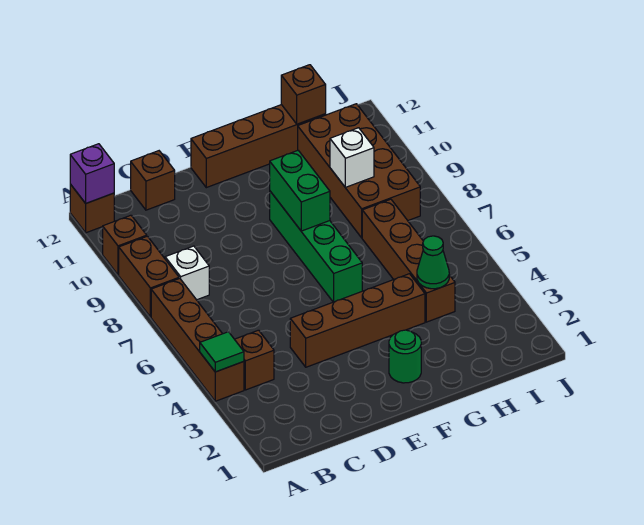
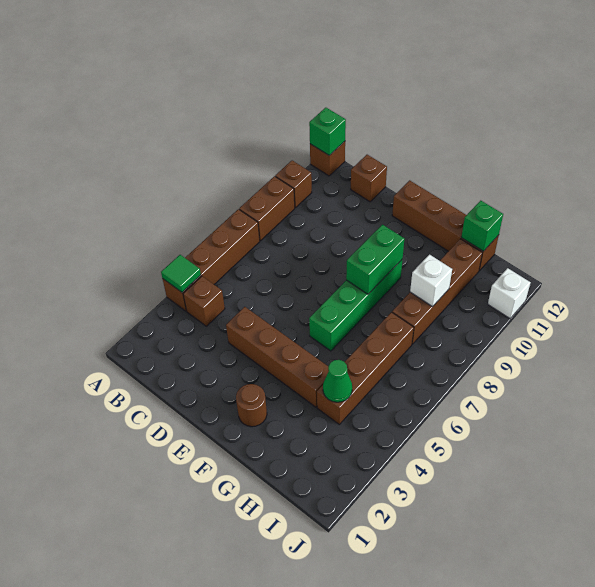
purple 1x1 brick [70,144,114,203] -> green 1x1 brick [309,108,346,155]
white 1x1 brick [165,246,209,300] -> white 1x1 brick moved to [488,268,531,318]
green 1x1 round brick [389,330,421,383] -> brown 1x1 round brick [236,384,267,427]
brown 2x4 brick [298,104,420,238] -> brown 1x4 brick [392,239,482,344]
brown 1x1 brick [281,65,326,124] -> green 1x1 brick [461,201,503,251]

